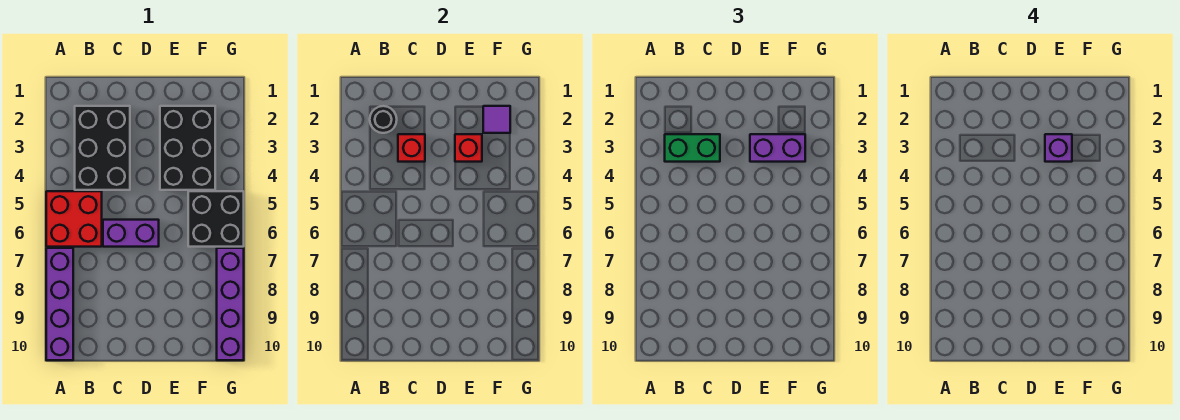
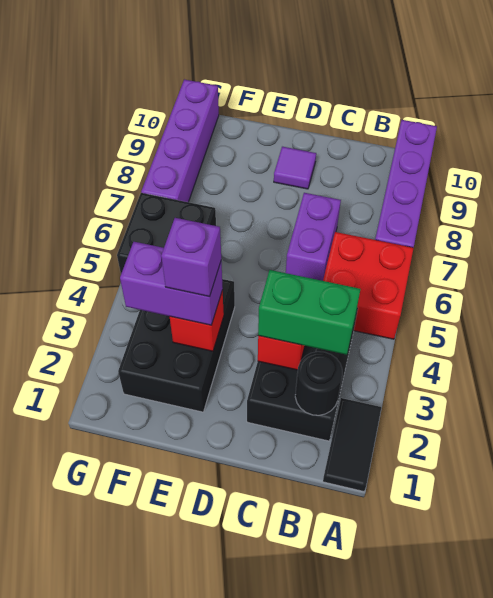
none -> black 1x2 tile [323,398,381,491]
purple 1x2 brick [103,220,159,247] -> purple 1x2 brick turned to [286,193,341,281]
purple 1x1 tile [483,106,510,133] -> purple 1x1 tile moved to [274,147,316,189]

